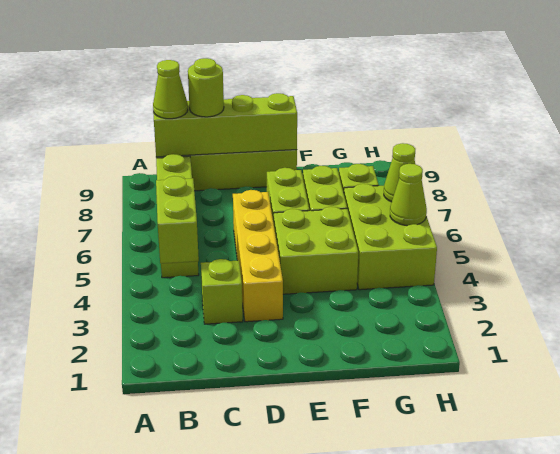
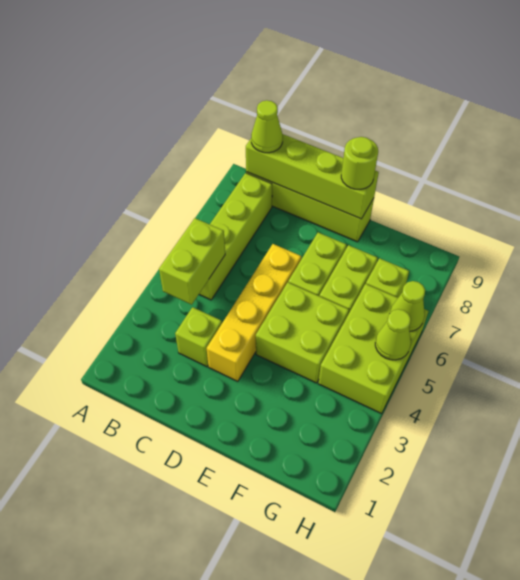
lime 1x1 round brick [188,58,224,117] -> lime 1x1 round brick moved to [341,137,378,190]

